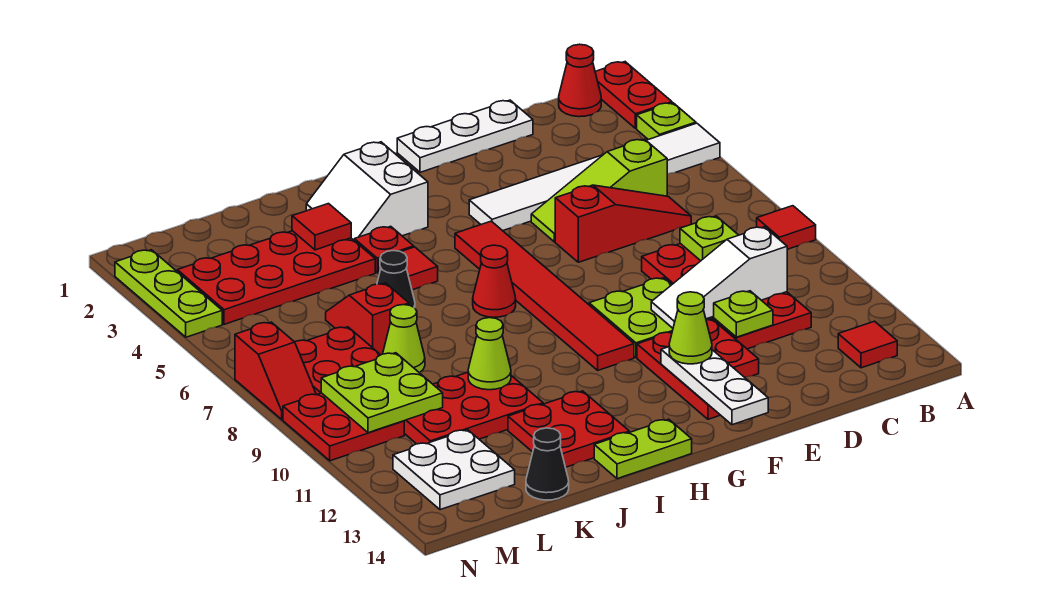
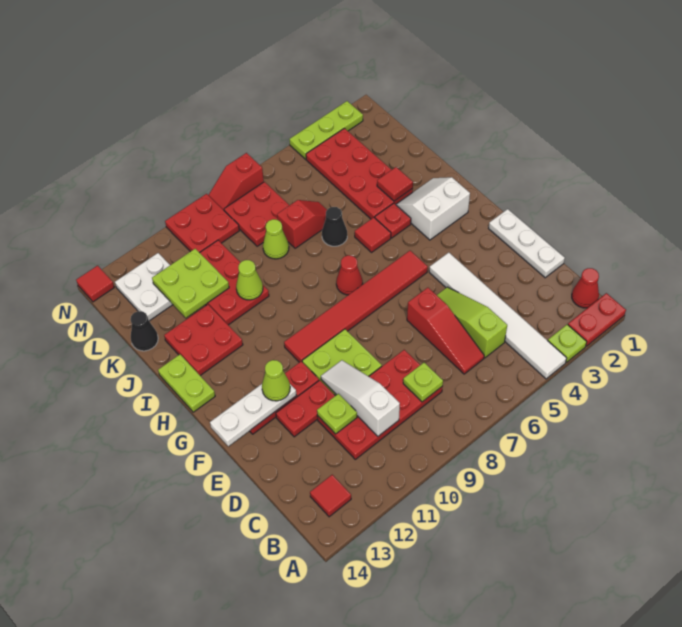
red 1x1 tile [757,206,816,249] -> red 1x1 tile moved to [76,266,114,302]
lime 2x2 plate [321,353,443,433] -> lime 2x2 plate moved to [152,249,229,318]

